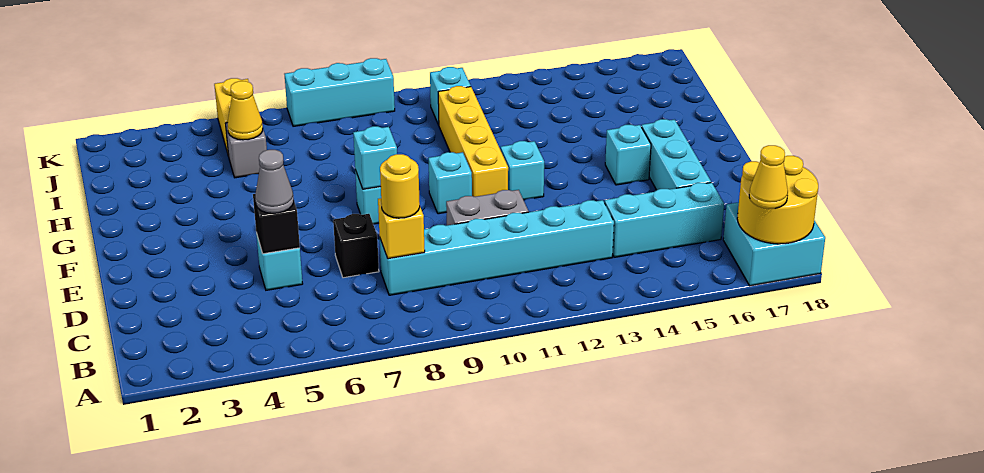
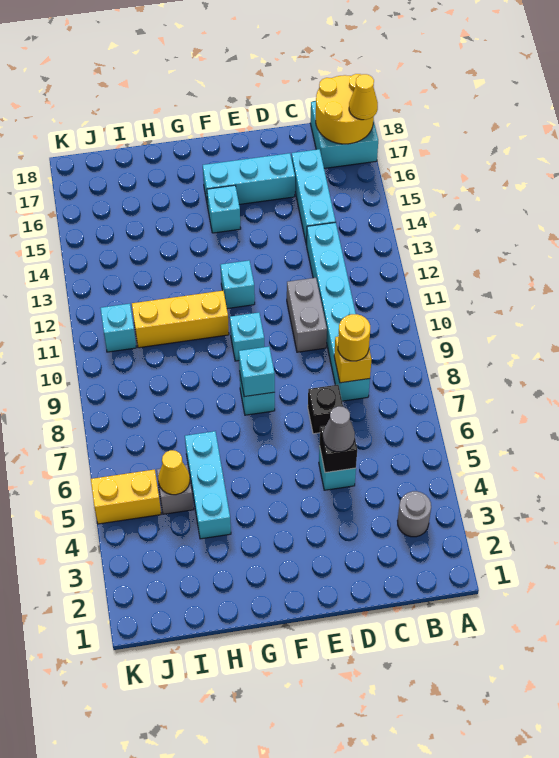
none -> grey 1x1 round brick [398,491,431,537]
yellow 1x4 brick [438,86,508,197] -> yellow 1x3 brick [132,291,229,348]
cyan 1x3 brick [285,58,395,126] -> cyan 1x3 brick moved to [185,431,231,539]

